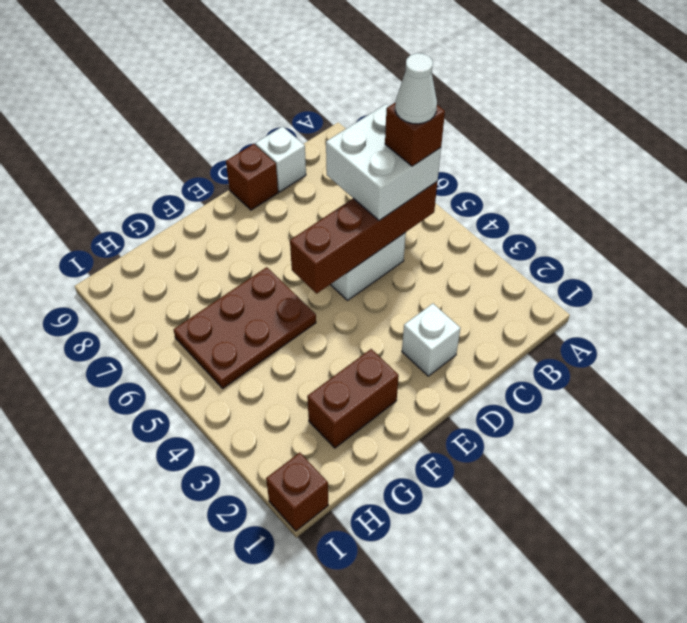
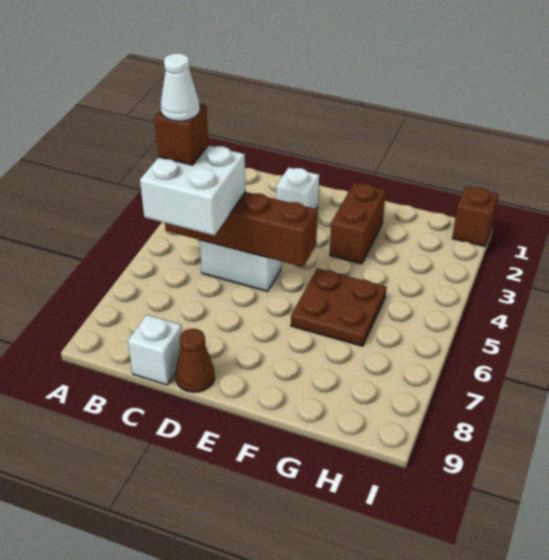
brown 1x1 brick [226,144,278,210] -> brown 1x1 cone [176,329,215,392]
brown 1x2 brick [307,349,399,448] -> brown 1x2 brick turned to [330,183,386,264]
brown 2x3 plate [173,267,316,388] -> brown 2x2 plate [291,268,386,346]

